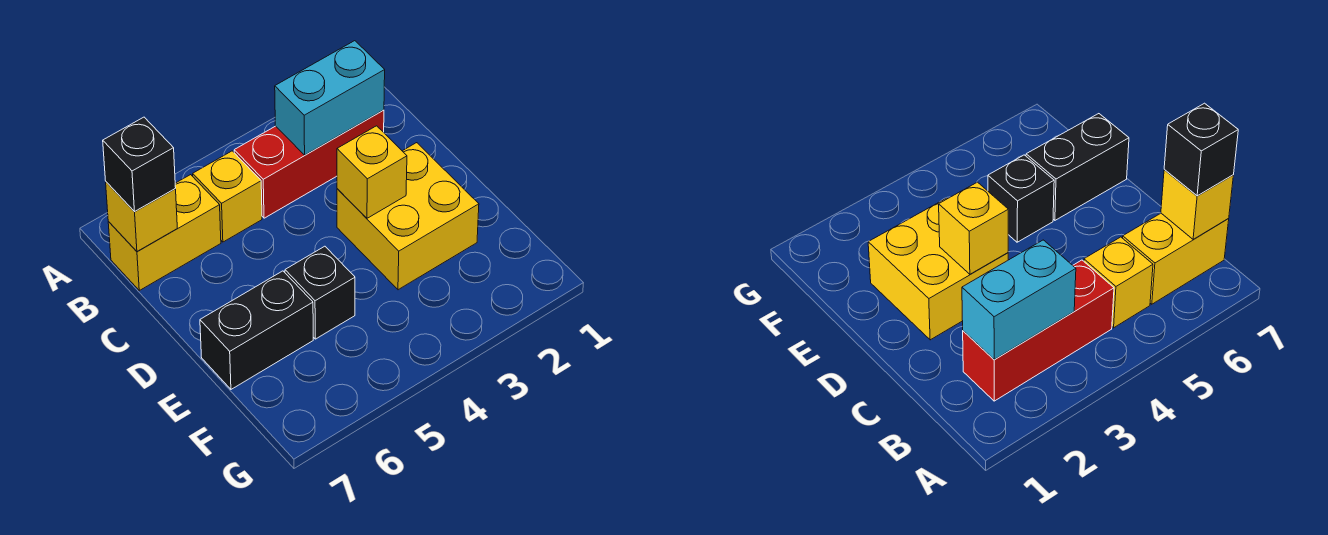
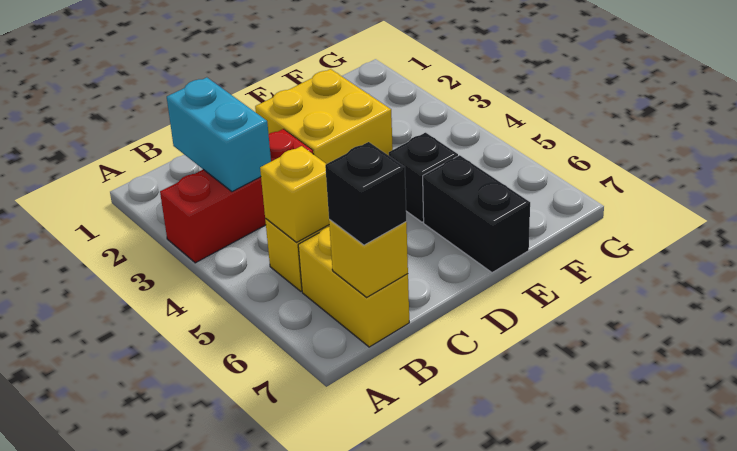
red 1x3 brick [234,110,384,218] -> red 1x3 brick turned to [160,129,313,263]
yellow 1x1 brick [337,126,407,218] -> yellow 1x1 brick moved to [260,146,329,242]

